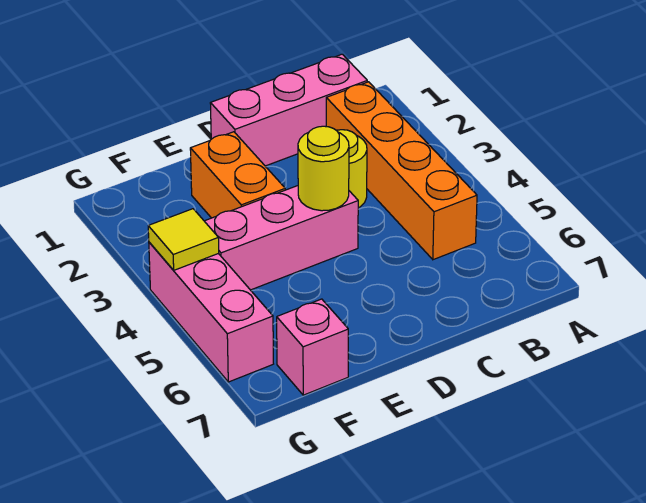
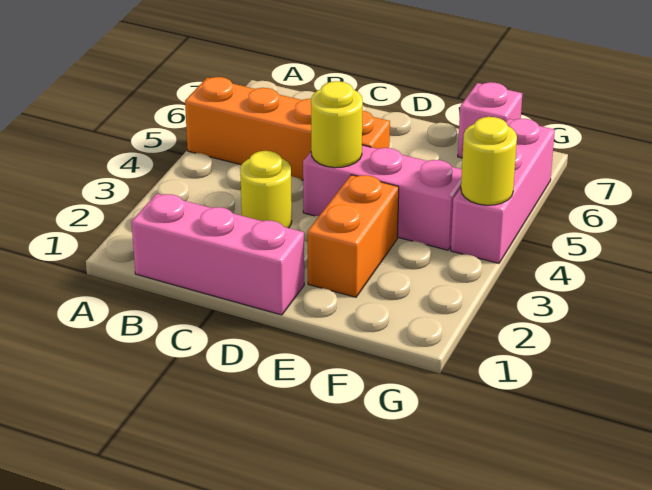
orange 1x4 brick [326,82,477,260] -> orange 1x4 brick turned to [185,77,390,180]
yellow 1x1 tile [148,209,219,270] -> yellow 1x1 round brick [461,117,517,205]

